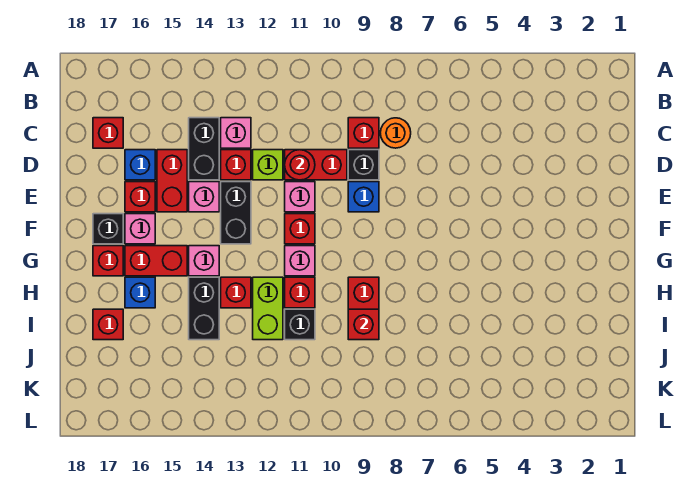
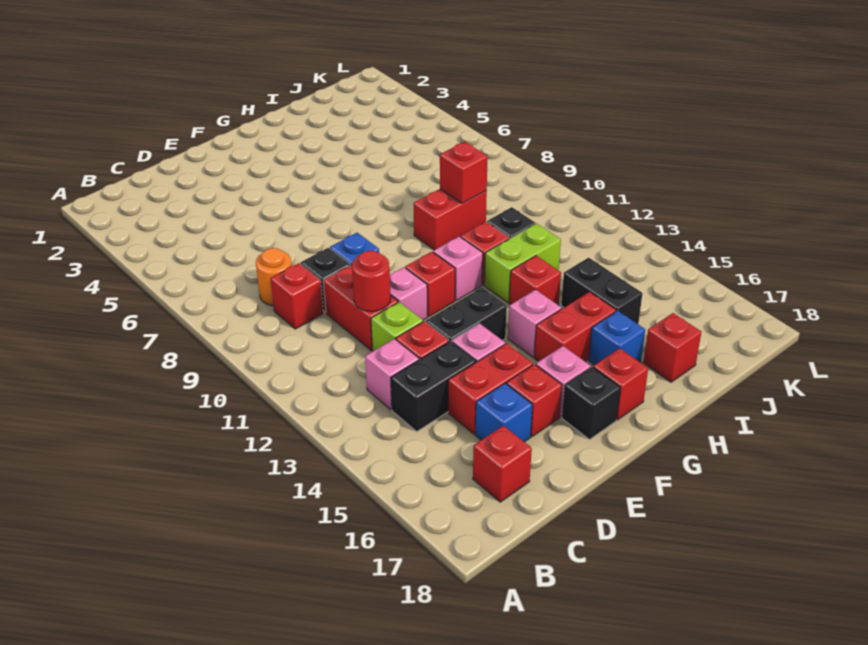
red 1x2 brick [125,246,187,276] -> red 1x2 brick turned to [534,292,616,362]
black 1x2 brick [189,277,219,340] -> black 1x2 brick turned to [561,258,643,324]

